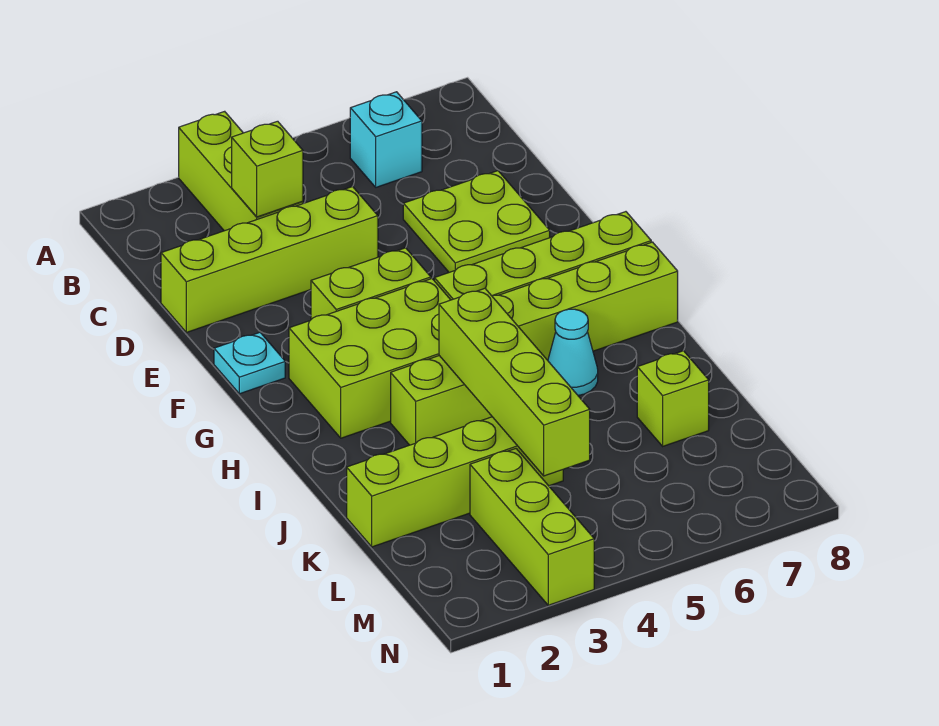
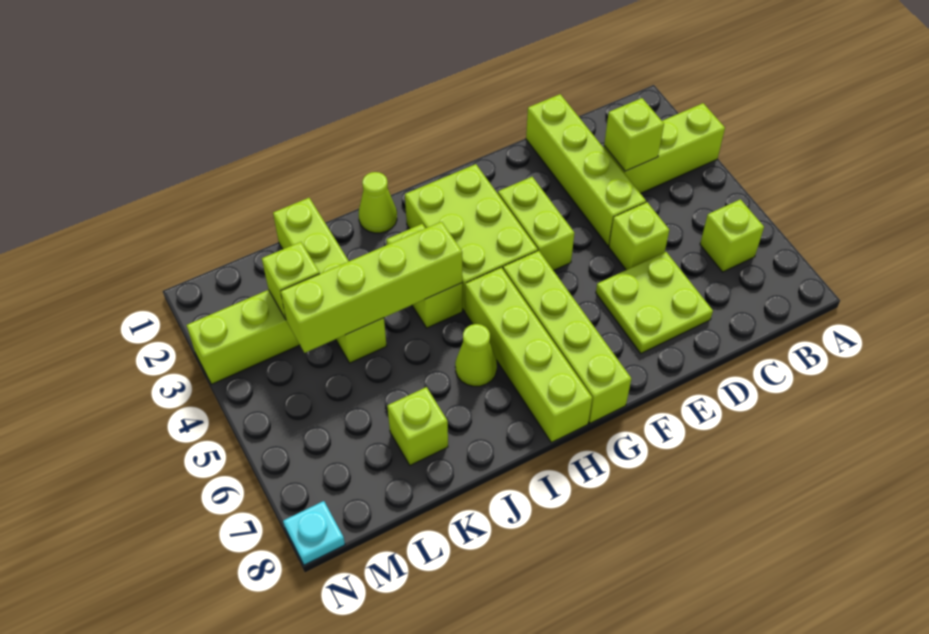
cyan 1x1 brick [350,92,422,187] -> lime 1x1 brick [700,199,764,272]
none -> lime 1x1 brick [609,202,669,270]
cyan 1x1 plate [214,332,285,394] -> cyan 1x1 plate moved to [283,501,345,565]
none -> lime 1x1 cone [359,172,397,233]
cyan 1x1 cone [548,309,598,395] -> lime 1x1 cone [455,324,497,386]
none -> lime 1x1 brick [262,242,320,319]

